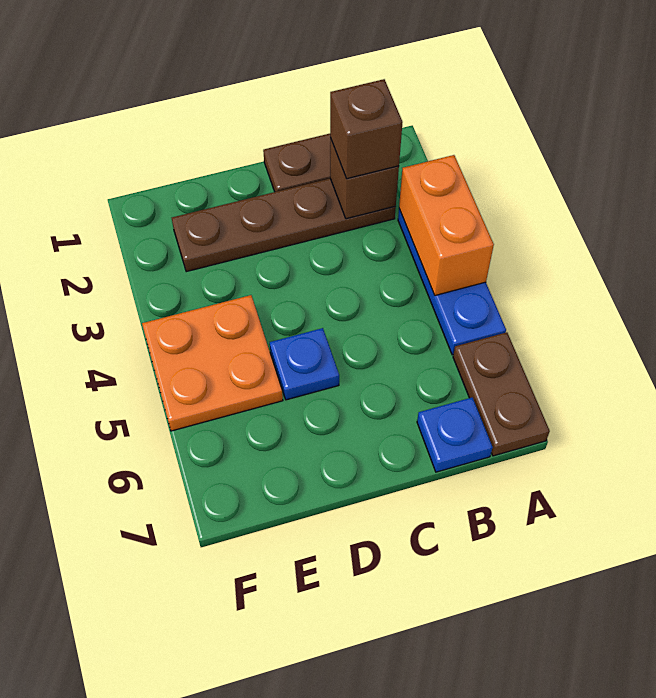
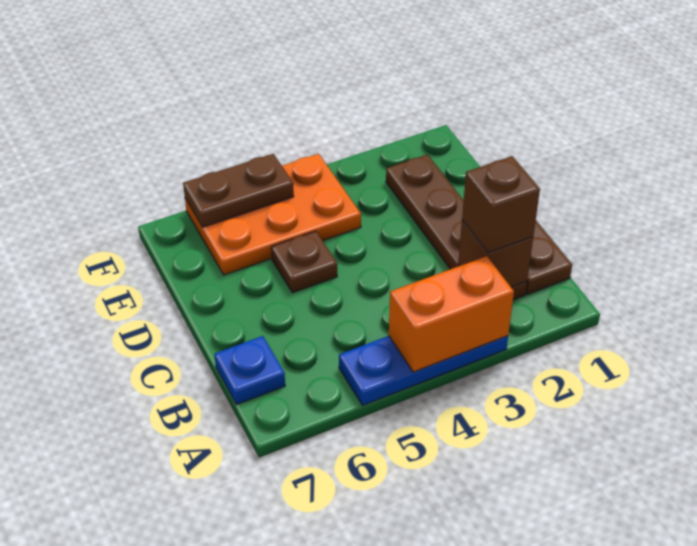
brown 1x2 plate [453,332,550,456] -> brown 1x2 plate moved to [183,154,294,227]
blue 1x1 plate [270,328,339,400] -> brown 1x1 plate [271,231,337,293]
orange 2x2 plate [142,295,283,431] -> orange 2x3 plate [185,154,361,275]

